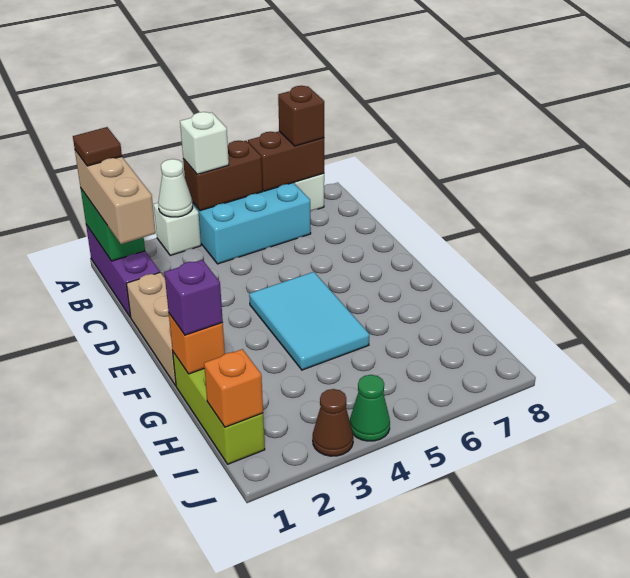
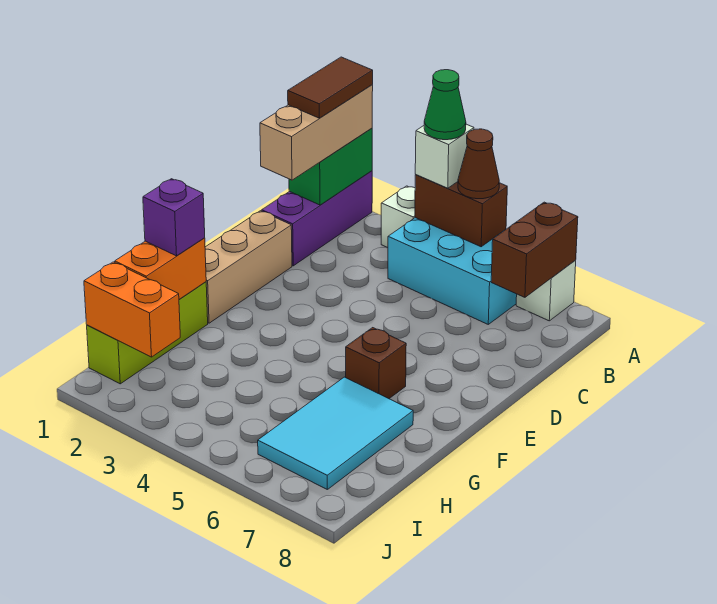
brown 1x1 tile [73,127,122,166] -> brown 1x2 tile [288,57,373,118]
white 1x1 cone [158,159,193,217] -> none
brown 1x2 brick [248,131,324,191] -> brown 1x2 brick turned to [491,202,578,297]
brown 1x1 brick [278,86,324,146] -> brown 1x1 brick moved to [346,328,406,399]
cyan 2x3 tile [249,272,369,370] -> cyan 2x3 tile moved to [258,377,413,489]
orange 1x1 brick [169,314,225,374] -> orange 1x2 brick [115,238,206,299]
orange 1x1 brick [204,349,263,427] -> orange 1x2 brick [84,262,180,357]
brown 1x1 cone [313,389,353,456] -> brown 1x1 cone moved to [458,129,499,199]
green 1x1 cone [350,375,390,441] -> green 1x1 cone moved to [424,70,466,140]

